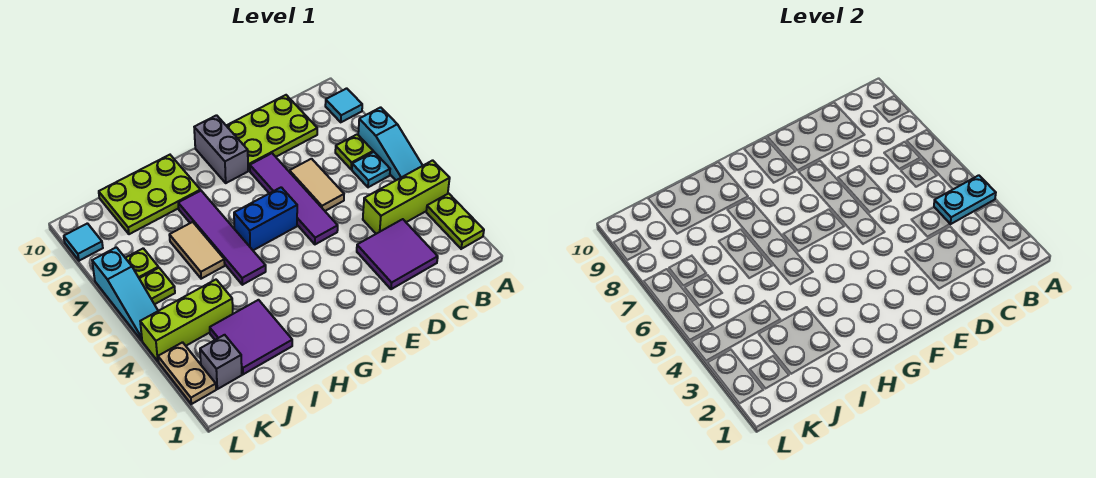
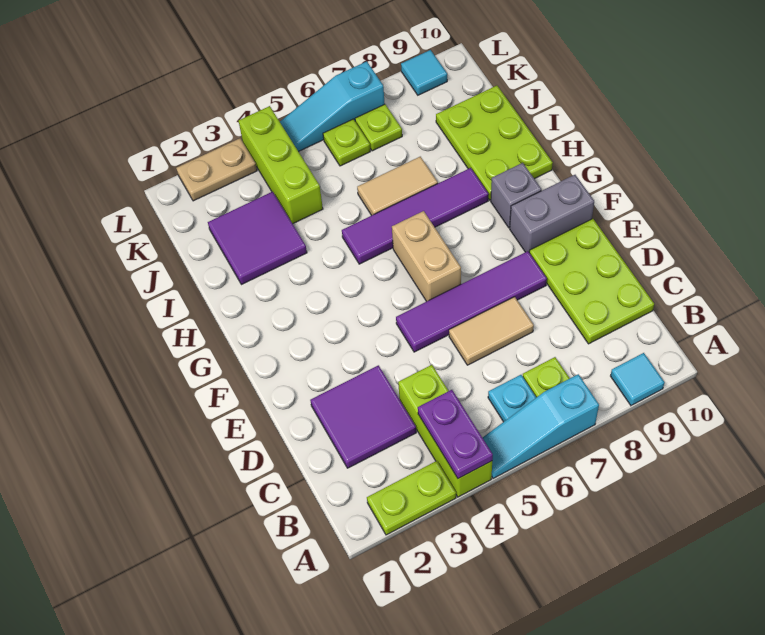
cyan 1x2 plate [934,175,996,224] -> purple 1x2 plate [418,390,493,479]
blue 1x2 brick [234,187,297,250] -> tan 1x2 brick [392,211,461,301]
grey 1x1 brick [200,335,242,389] -> grey 1x1 brick moved to [491,163,542,228]

